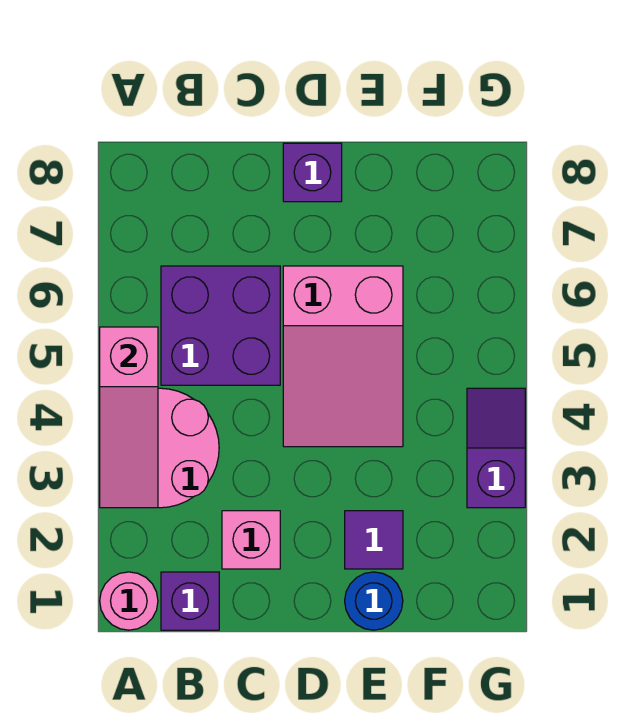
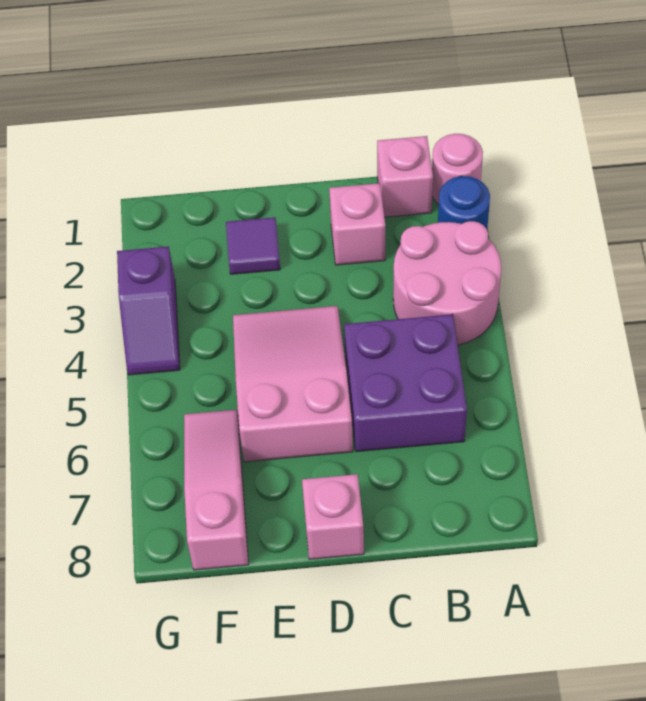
pink 1x3 slope [100,327,158,508] -> pink 1x3 slope moved to [184,410,249,570]
purple 1x1 brick [161,572,219,630] -> pink 1x1 brick [377,136,433,217]
purple 1x1 brick [283,143,342,202] -> pink 1x1 brick [302,474,364,559]
blue 1x1 round brick [345,572,403,630] -> blue 1x1 round brick moved to [438,176,490,229]

